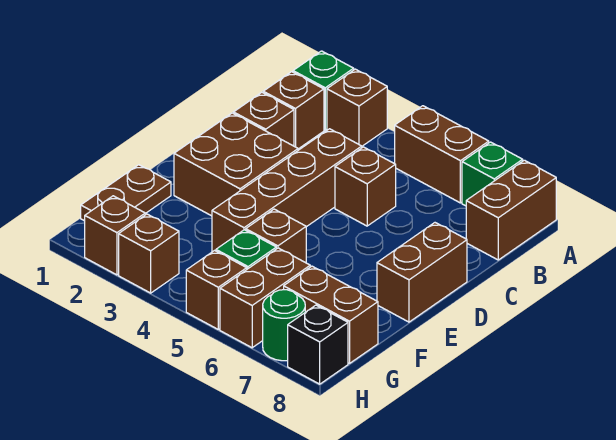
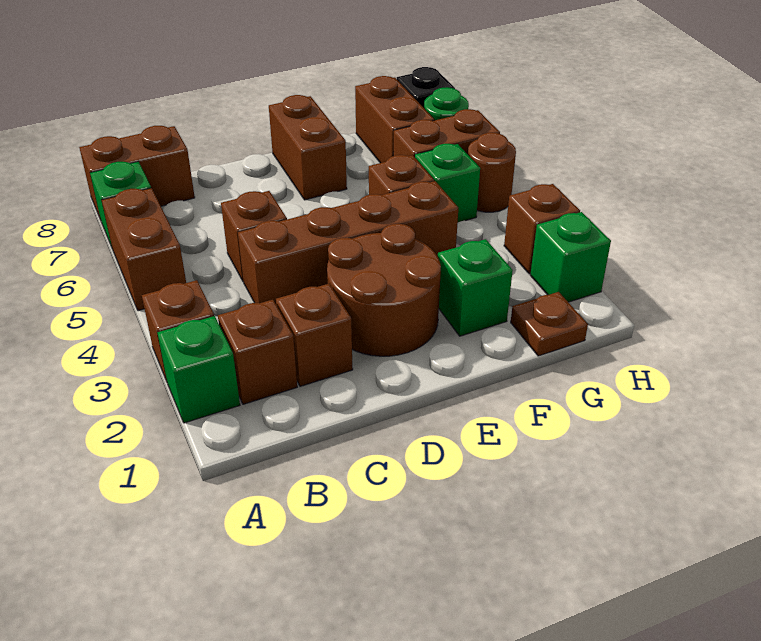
brown 2x2 brick [174,113,298,216] -> brown 2x2 round brick [327,224,441,356]
brown 1x2 brick [377,223,467,322] -> brown 1x2 brick turned to [269,95,347,200]
brown 1x2 plate [81,165,171,221] -> brown 1x1 plate [511,292,588,356]
none -> green 1x1 brick [438,239,513,336]
brown 1x1 brick [85,196,145,275] -> green 1x1 brick [530,212,611,302]
brown 1x1 brick [186,251,247,329] -> brown 1x1 round brick [468,133,516,212]

